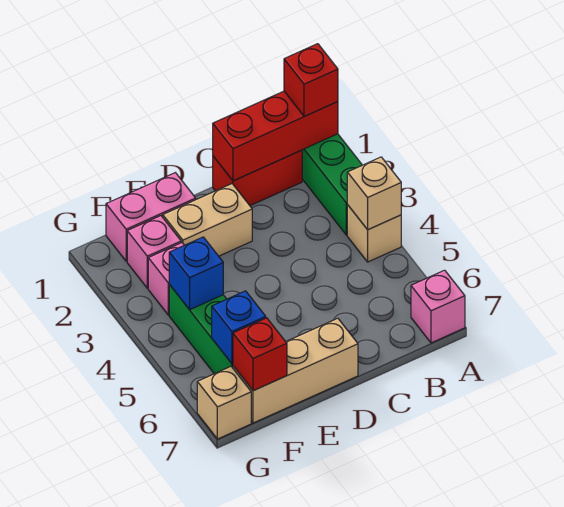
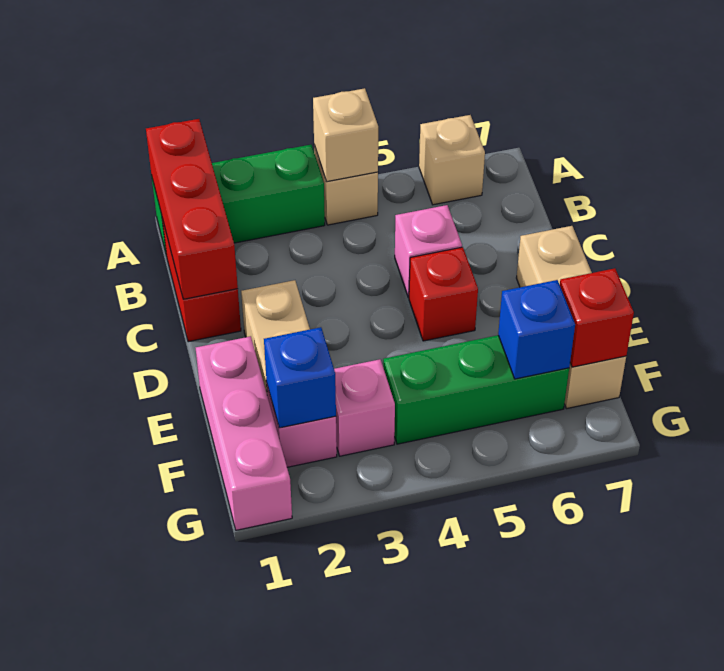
red 1x1 brick [284,44,338,117] -> red 1x1 brick moved to [409,247,478,341]
pink 1x1 brick [411,270,465,343] -> pink 1x1 brick moved to [395,205,462,298]
pink 1x2 brick [106,173,196,261] -> pink 1x3 brick [196,336,292,530]
blue 1x1 brick [169,237,223,310] -> blue 1x1 brick moved to [264,327,336,428]
tan 1x1 brick [197,367,251,439] -> tan 1x1 brick moved to [419,115,485,205]

